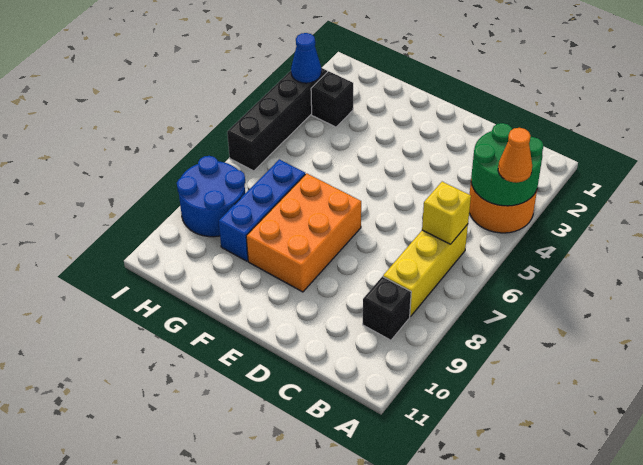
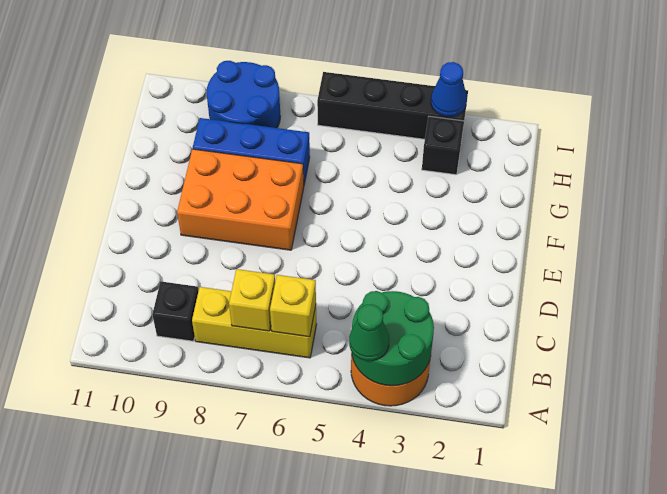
orange 1x1 cone [498,128,532,183] -> green 1x1 cone [349,304,389,361]
none -> yellow 1x1 brick [229,269,275,331]

